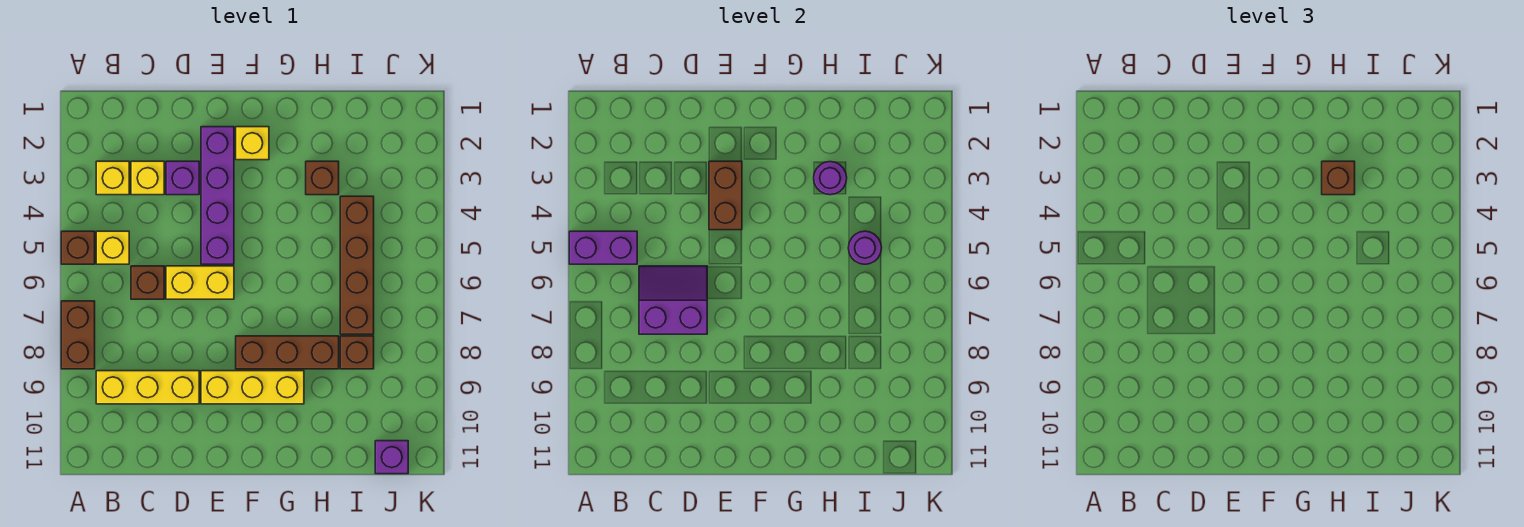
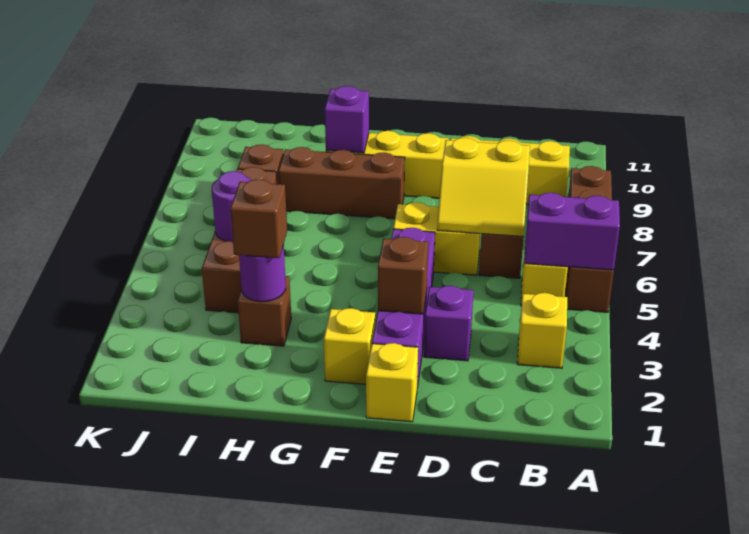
yellow 1x1 brick [131,161,164,195] -> yellow 1x1 brick moved to [366,343,418,422]
purple 2x2 slope [639,266,707,334] -> yellow 2x2 slope [437,138,530,237]
brown 1x2 brick [709,161,742,230] -> brown 1x1 brick [378,237,428,314]
purple 1x1 brick [375,441,408,474] -> purple 1x1 brick moved to [325,86,369,153]

